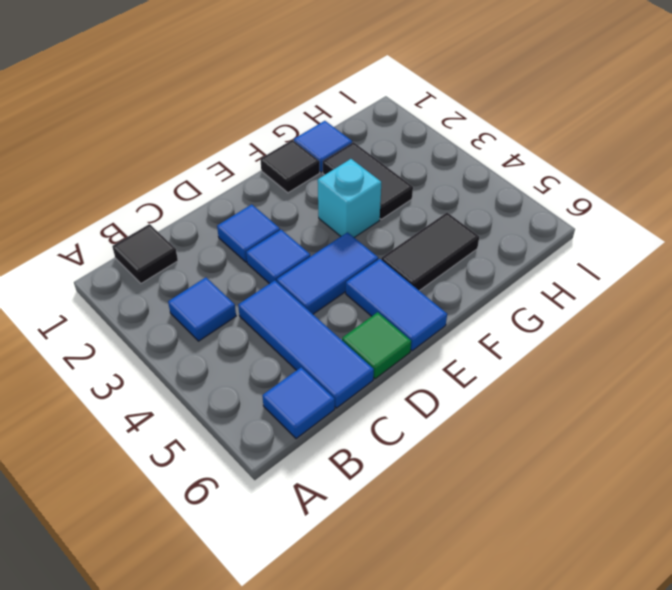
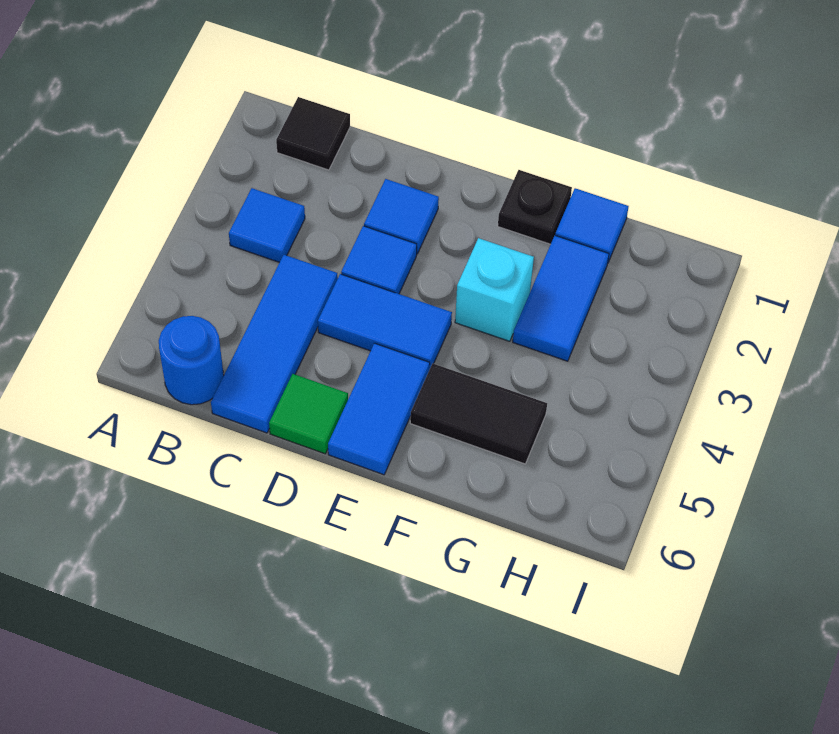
blue 1x1 tile [262,367,335,439] -> blue 1x1 round brick [159,316,224,405]
black 1x1 tile [260,140,320,193] -> black 1x1 plate [498,170,572,244]
black 1x2 tile [323,142,413,219] -> blue 1x2 tile [513,236,609,361]

